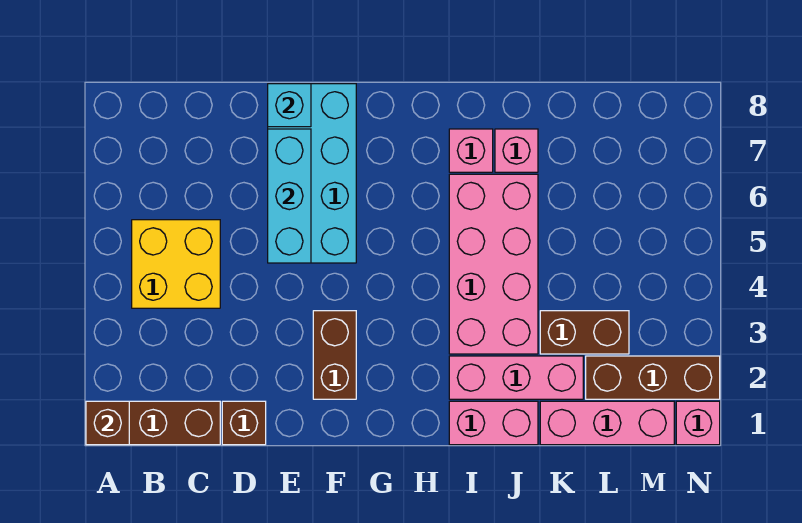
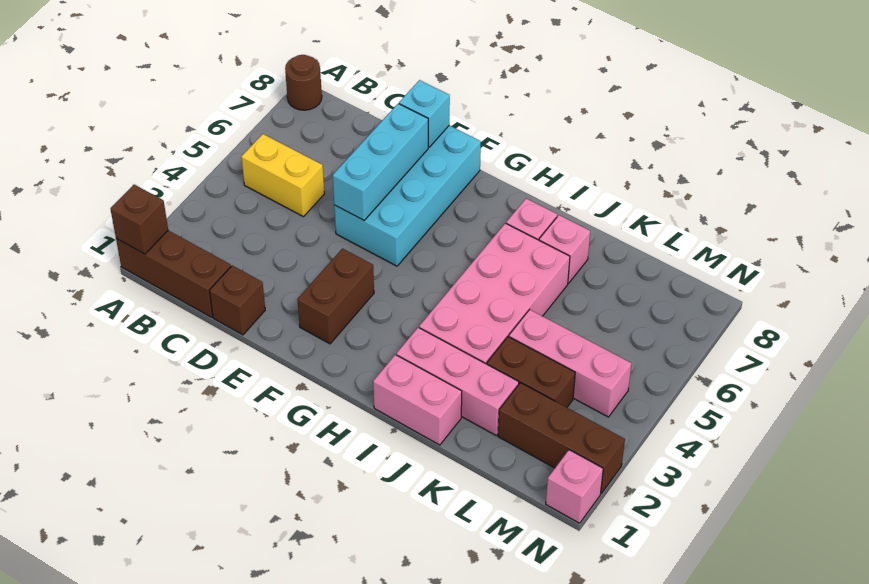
none -> brown 1x1 round brick [285,55,322,110]
yellow 2x2 brick [132,220,220,308] -> yellow 1x2 brick [241,134,324,217]
pink 1x3 brick [540,401,674,445] -> pink 1x3 brick moved to [509,310,632,417]

